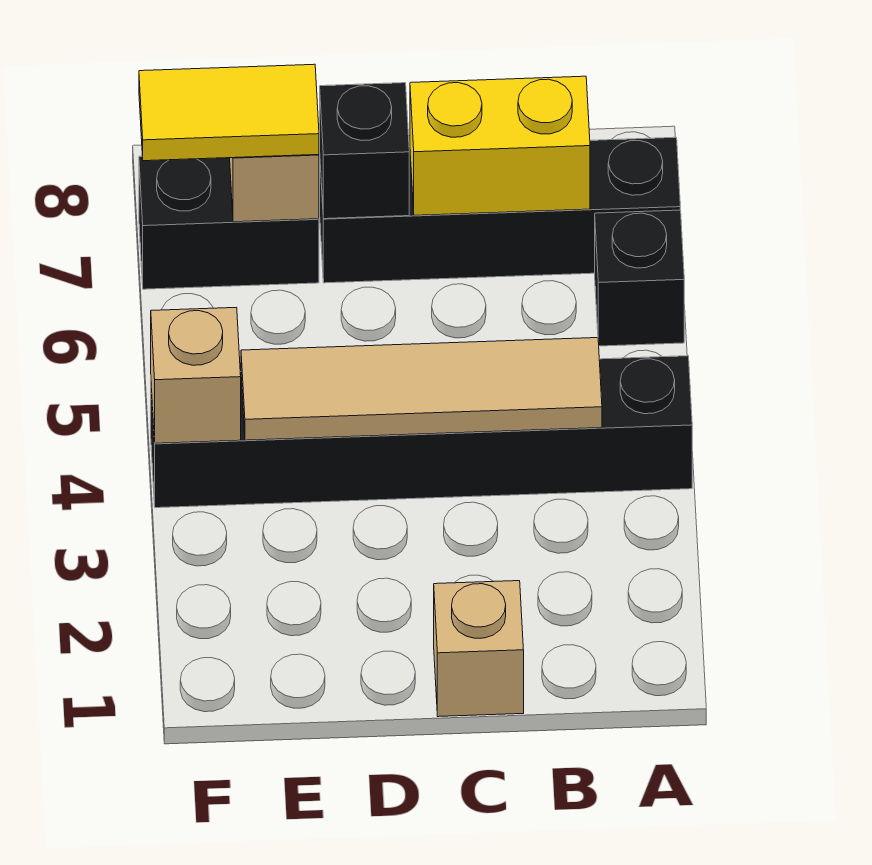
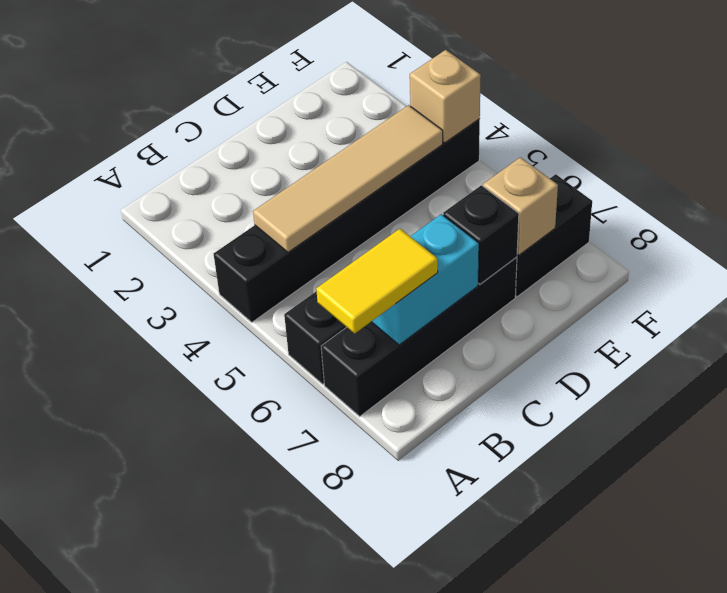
yellow 1x2 brick [410,76,590,215] -> cyan 1x2 brick [371,214,479,345]
tan 1x1 brick [434,581,524,717] -> none
yellow 1x2 tile [139,64,319,161] -> yellow 1x2 tile moved to [316,229,438,333]

